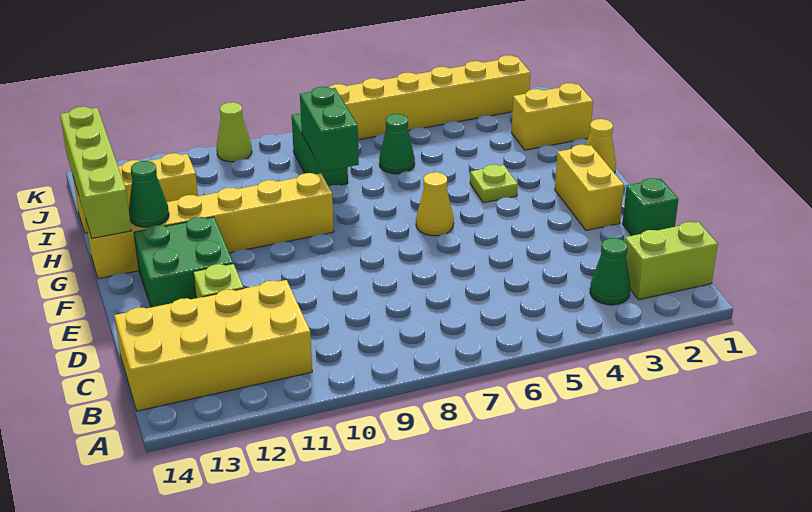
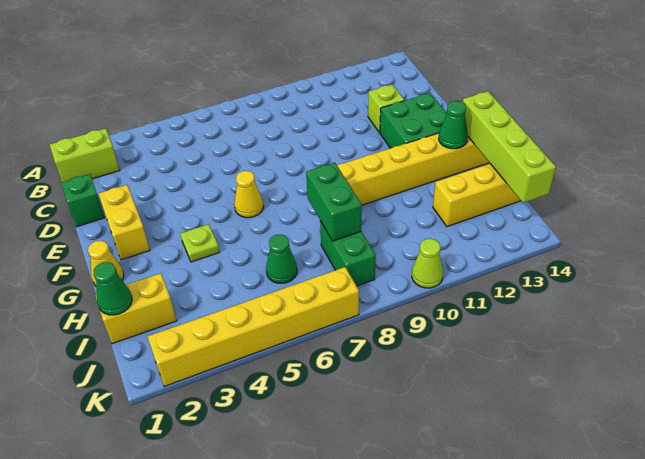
green 1x1 cone [590,238,630,305] -> green 1x1 cone moved to [93,262,132,315]
yellow 2x4 brick [114,280,312,411] -> none

